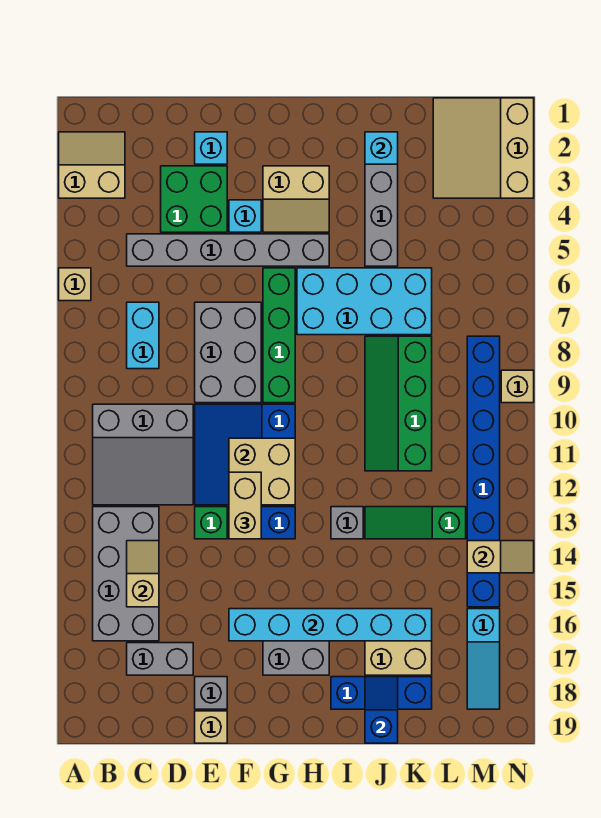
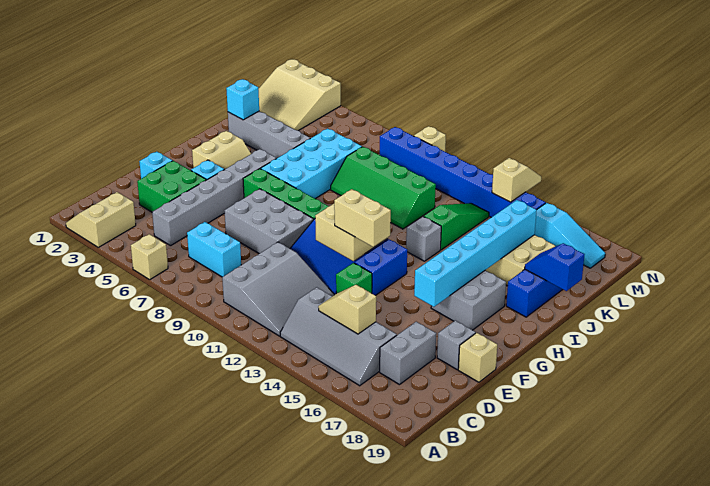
grey 2x4 brick [93,507,159,641] -> grey 2x4 slope [280,287,397,386]
green 1x3 slope [365,507,466,539] -> green 1x3 slope turned to [424,203,489,250]

